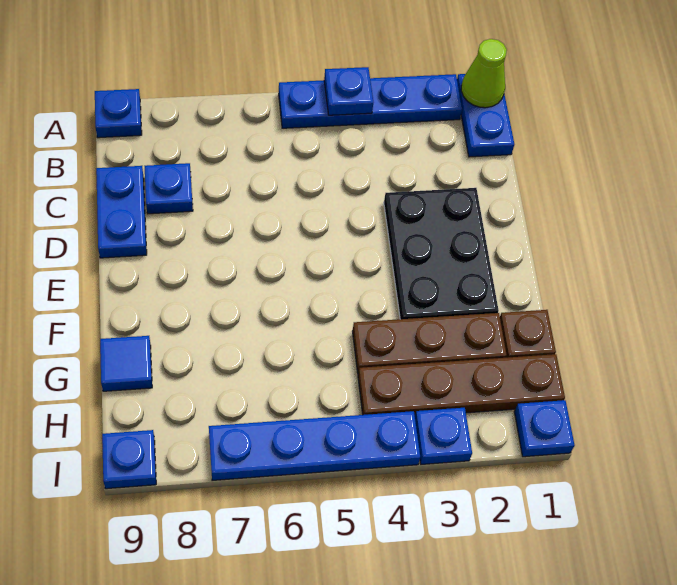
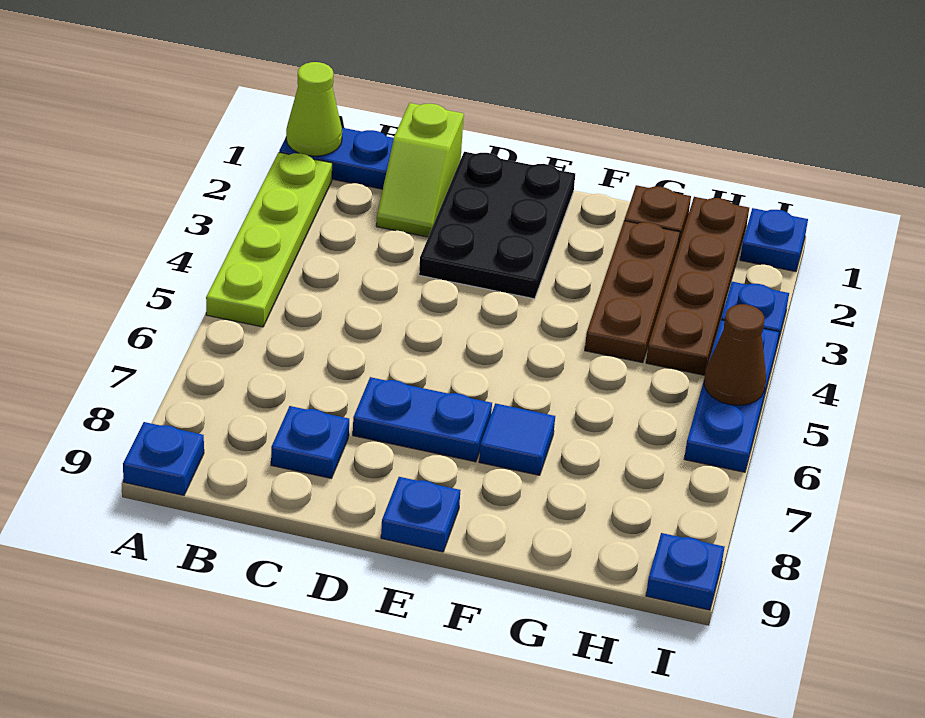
blue 1x4 plate [279,74,462,128] -> lime 1x4 plate [206,152,332,327]
blue 1x1 plate [324,67,373,115] -> blue 1x1 plate moved to [381,477,460,552]
none -> lime 1x2 slope [376,103,464,237]
blue 1x2 plate [96,166,147,258] -> blue 1x2 plate moved to [353,377,492,462]
black 2x3 plate [384,188,499,319] -> black 2x3 plate turned to [419,152,575,299]
blue 1x1 tile [100,336,152,391] -> blue 1x1 tile moved to [479,403,555,475]
blue 1x4 plate [209,411,420,480] -> blue 1x3 plate [684,320,779,472]
none -> brown 1x1 cone [704,304,766,405]

